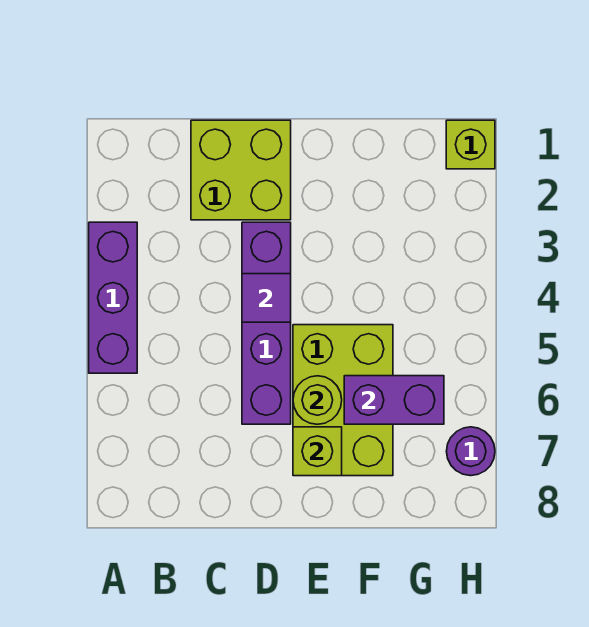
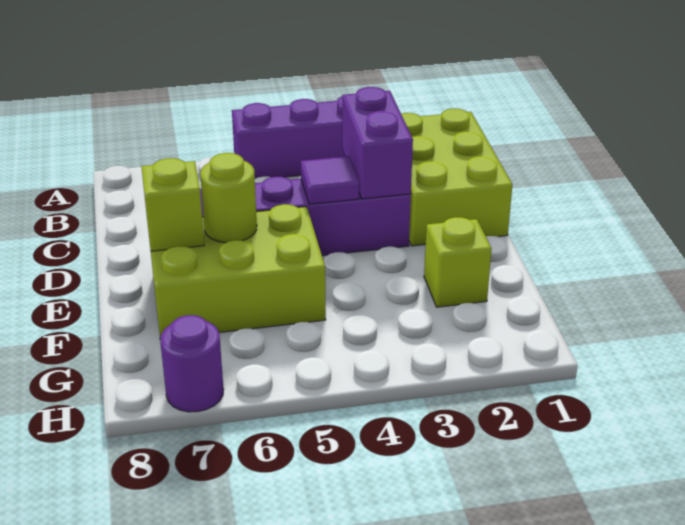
lime 2x2 brick [191,120,291,220] -> lime 2x3 brick [401,109,512,246]
purple 1x2 brick [344,376,444,424] -> purple 1x2 brick moved to [342,87,413,199]
lime 1x1 brick [446,120,495,169] -> lime 1x1 brick moved to [424,217,492,307]

